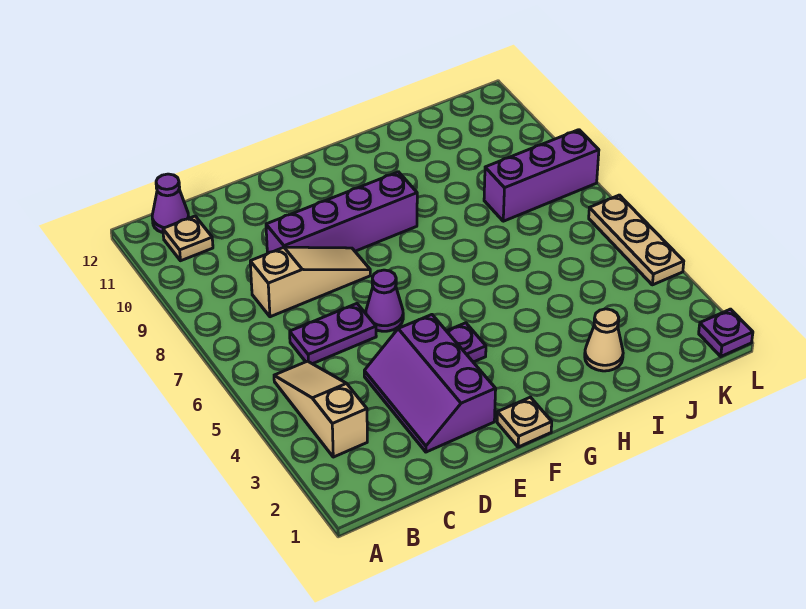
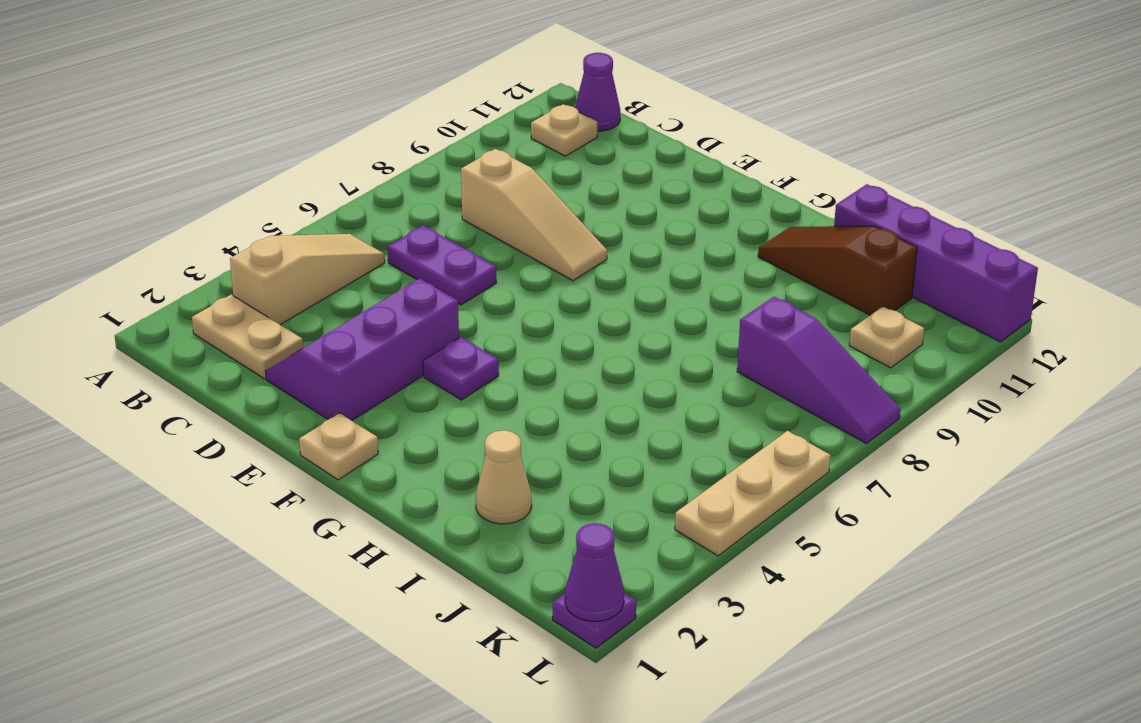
none -> tan 1x2 plate [192,295,303,379]
purple 1x4 brick [266,172,417,254] -> purple 1x4 brick moved to [834,184,1038,342]
purple 1x1 cone [366,270,403,331] -> purple 1x1 cone moved to [565,523,624,621]
none -> brown 1x3 slope [758,226,917,315]
purple 1x3 brick [484,130,599,221] -> purple 1x3 slope [737,297,901,443]
none -> tan 1x1 plate [849,307,924,368]

